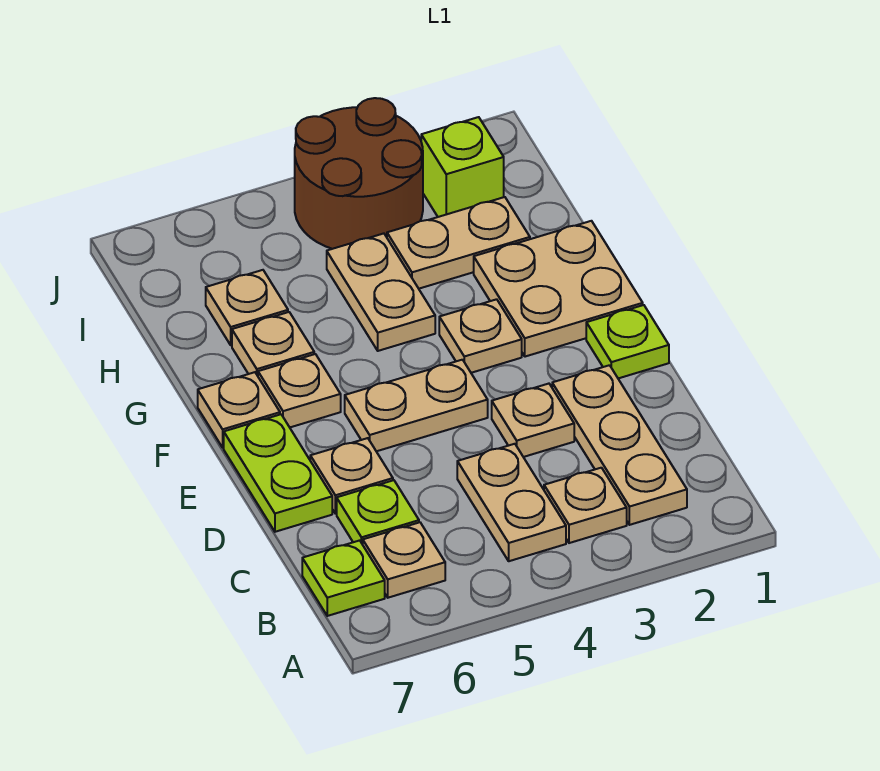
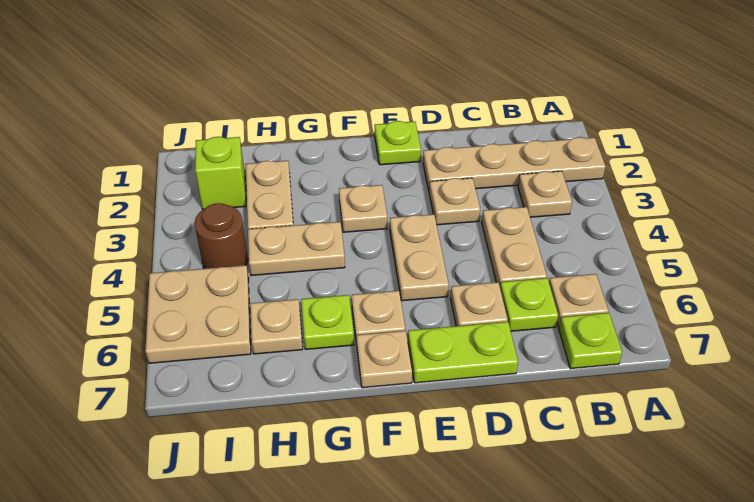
tan 1x3 plate [552,365,687,525] -> tan 1x4 plate [423,137,606,190]
tan 1x2 plate [457,444,566,561] -> tan 1x2 plate turned to [482,207,547,286]
tan 2x2 plate [474,221,643,357] -> tan 2x2 plate moved to [145,265,251,363]
tan 1x1 plate [232,312,314,376] -> lime 1x1 plate [301,295,354,349]
brown 2x2 round brick [295,98,423,249] -> brown 1x1 round brick [194,203,248,269]

